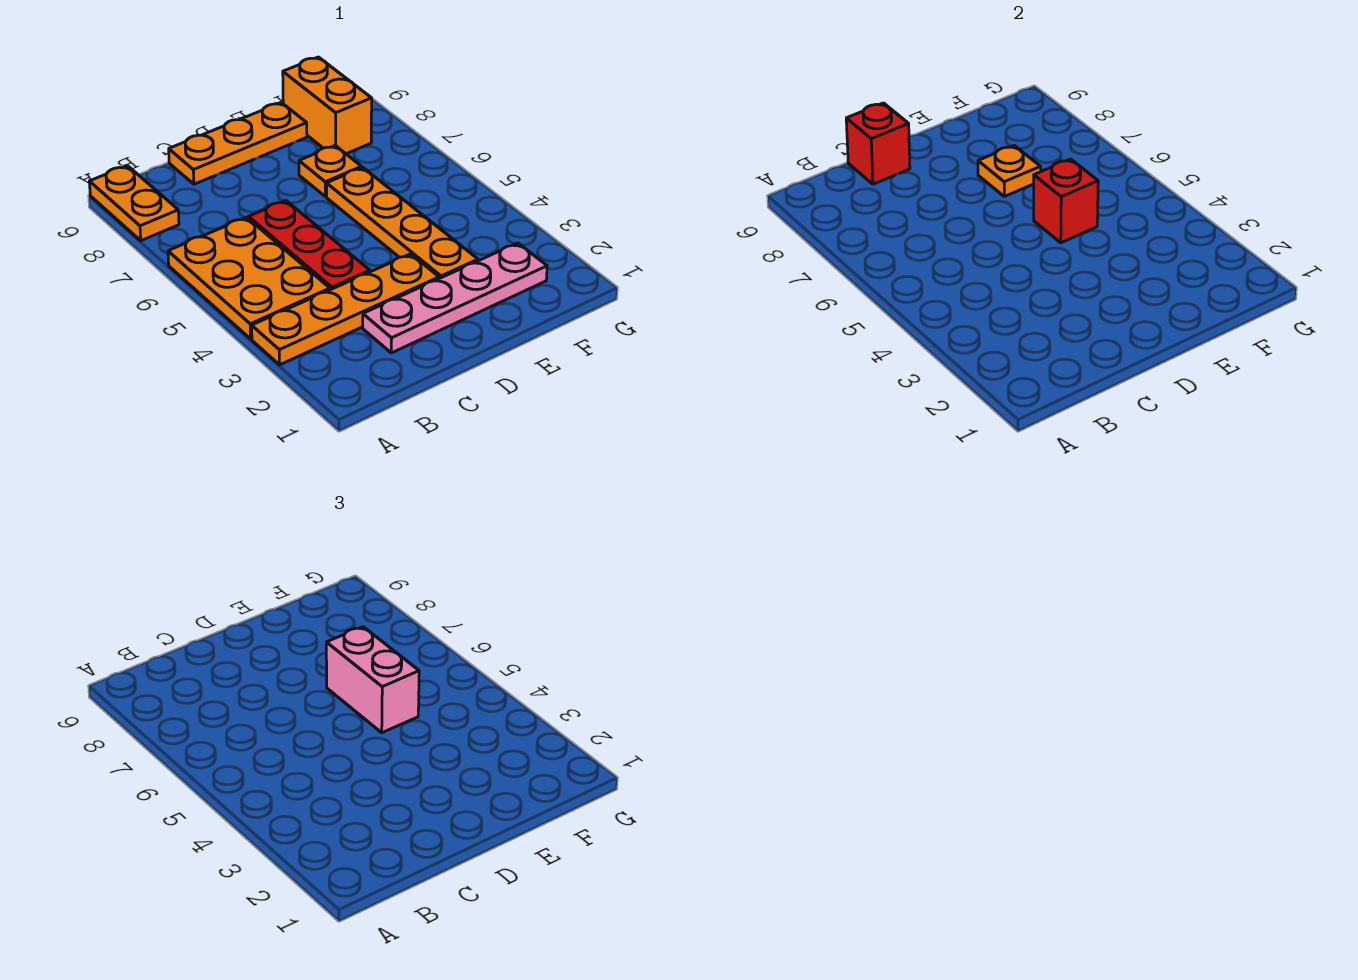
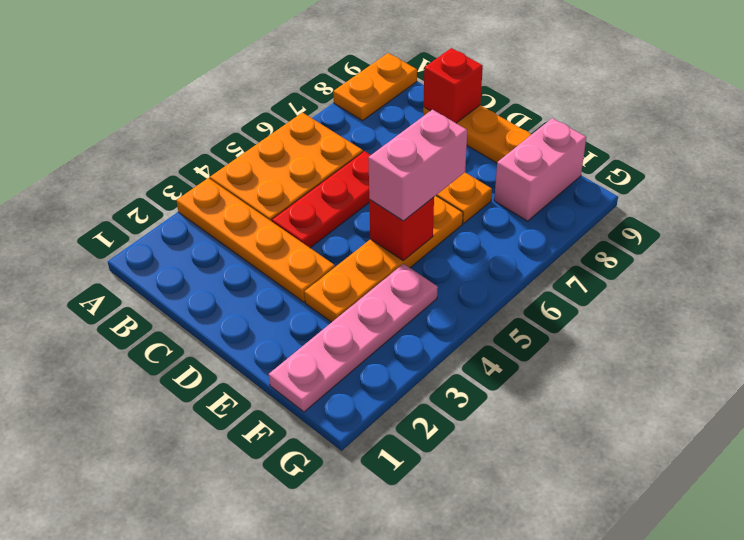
pink 1x4 plate [363,243,547,353] -> pink 1x4 plate turned to [269,264,438,412]
orange 1x1 plate [978,146,1041,196] -> none
orange 1x2 brick [283,57,372,154] -> pink 1x2 brick [494,118,586,221]

